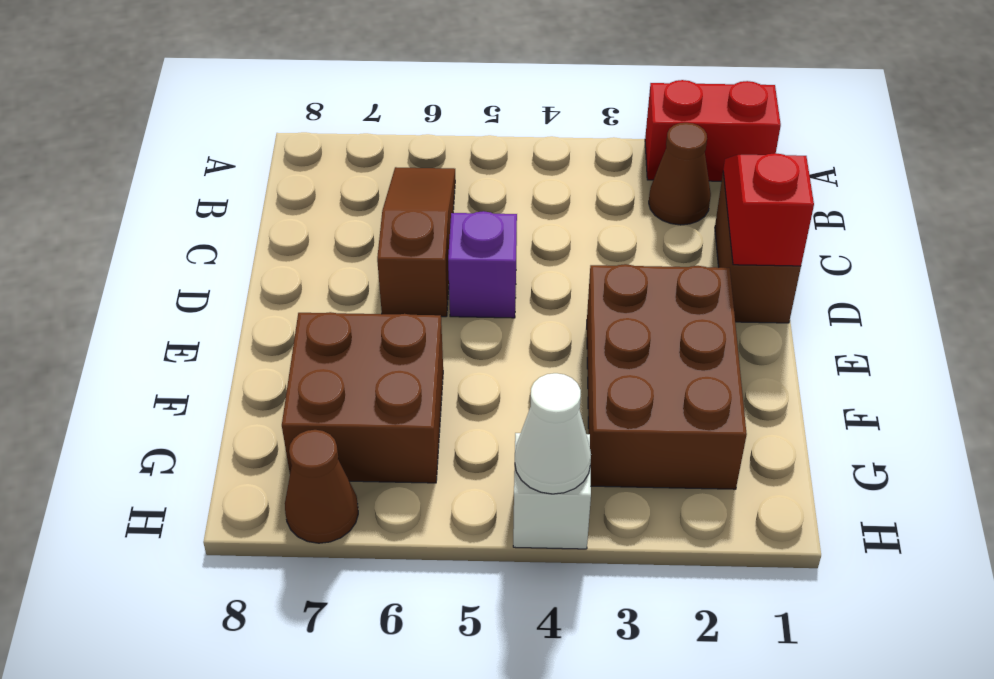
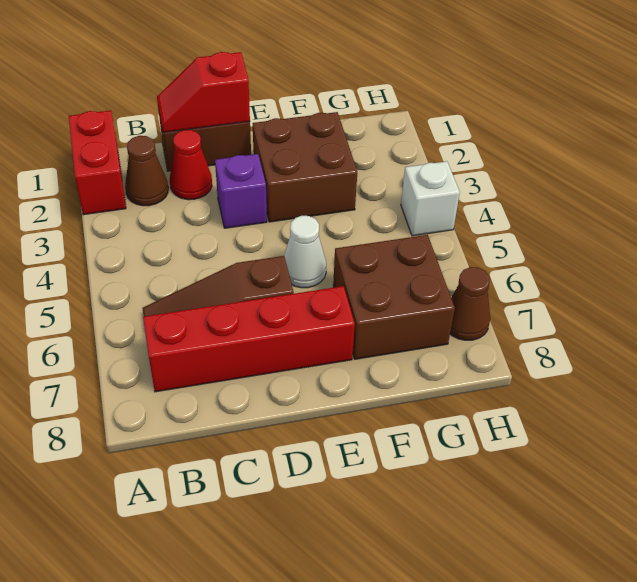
none -> red 1x4 brick [143,286,355,392]
none -> red 1x1 cone [170,130,212,200]
purple 1x1 brick [448,211,517,318] -> purple 1x1 brick moved to [215,154,267,228]
brown 2x3 brick [587,264,747,489] -> brown 2x2 brick [253,112,357,222]
white 1x1 cone [515,373,591,494] -> white 1x1 cone moved to [284,216,326,288]

